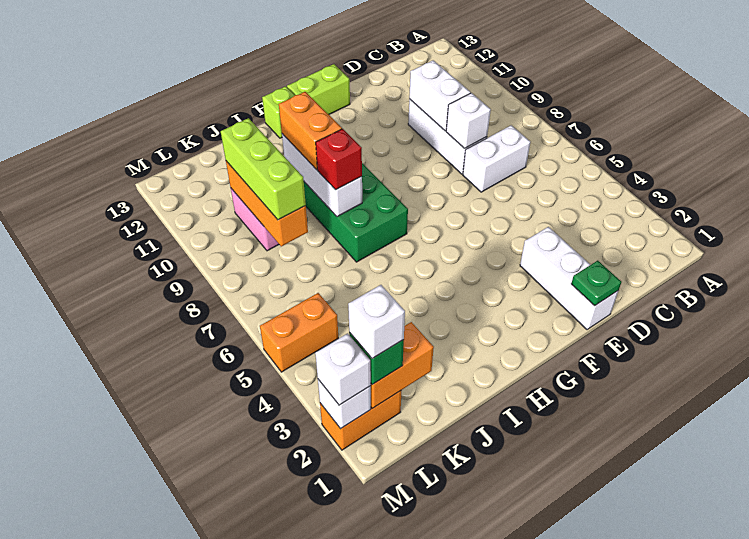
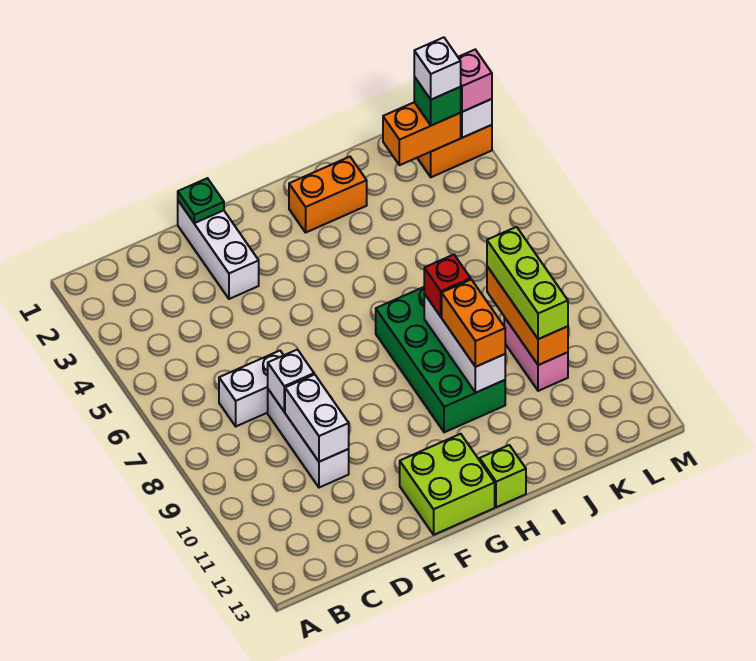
lime 1x2 brick [287,64,350,114] -> lime 2x2 brick [400,434,495,535]
orange 1x2 brick [260,293,338,372] -> orange 1x2 brick moved to [289,157,367,232]
white 1x1 brick [315,333,371,405] -> pink 1x1 brick [458,50,492,112]

